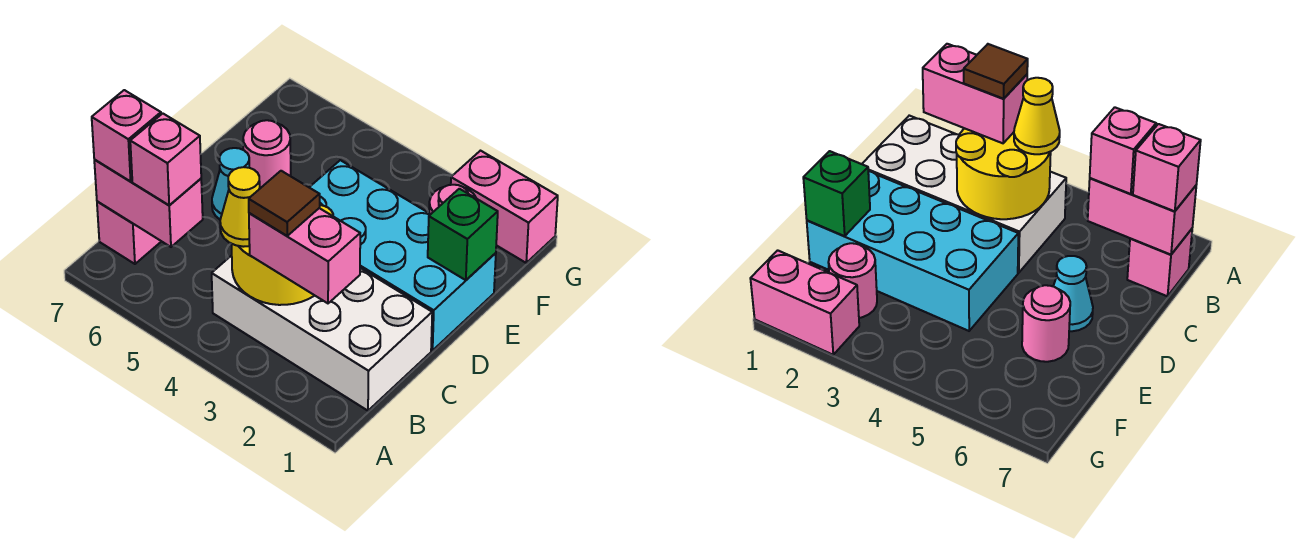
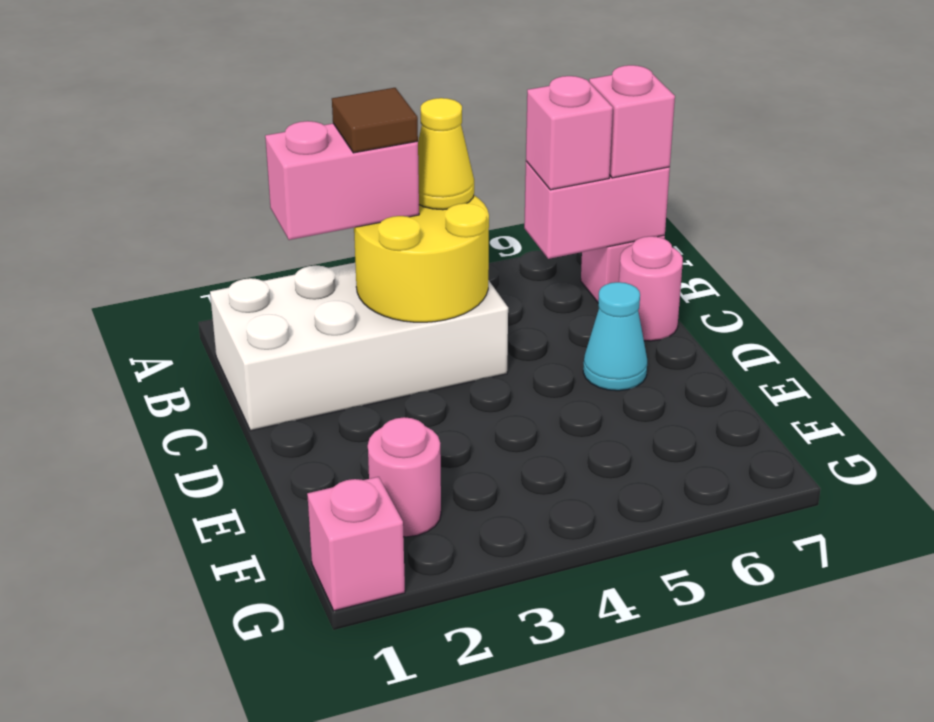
cyan 2x4 brick [309,160,496,350] -> none
green 1x1 brick [428,189,498,280] -> none
pink 1x1 round brick [243,120,291,189] -> pink 1x1 round brick moved to [619,236,683,341]
pink 1x2 brick [451,151,558,263] -> pink 1x1 brick [307,477,405,611]

